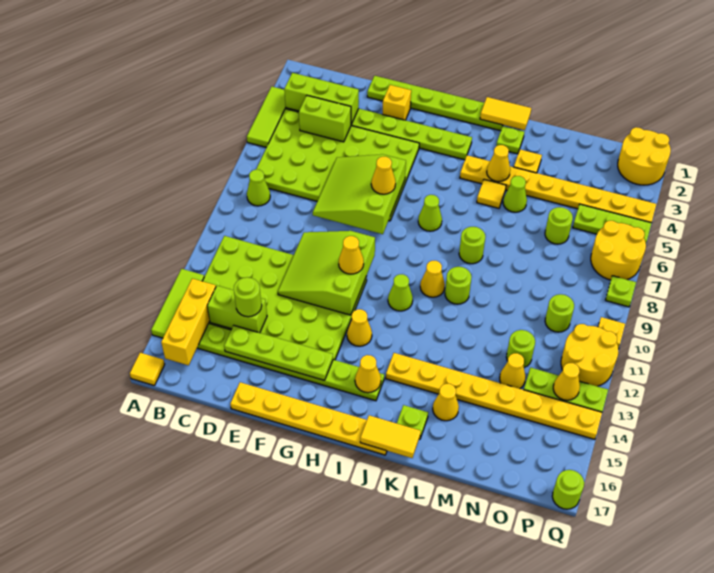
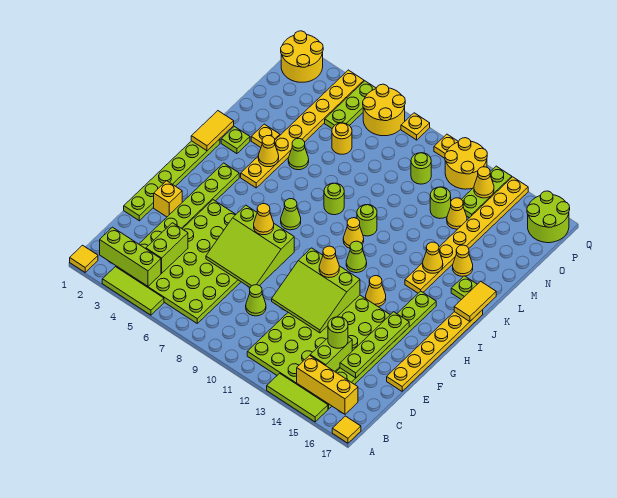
lime 1x3 brick [284,73,359,125] -> lime 1x3 brick turned to [100,227,161,286]
lime 1x1 cone [247,170,270,206] -> lime 1x1 cone moved to [246,285,266,316]
yellow 1x1 cone [355,355,381,393] -> yellow 1x1 cone moved to [423,242,443,273]
yellow 1x1 tile [477,180,506,208] -> yellow 1x1 tile moved to [70,245,98,272]
lime 1x1 round brick [545,207,573,244] -> yellow 1x1 round brick [332,123,352,154]
lime 1x1 plate [606,276,636,307] -> yellow 1x1 plate [401,113,430,140]
lime 1x1 round brick [552,470,584,509] -> lime 2x2 round brick [527,191,570,243]

